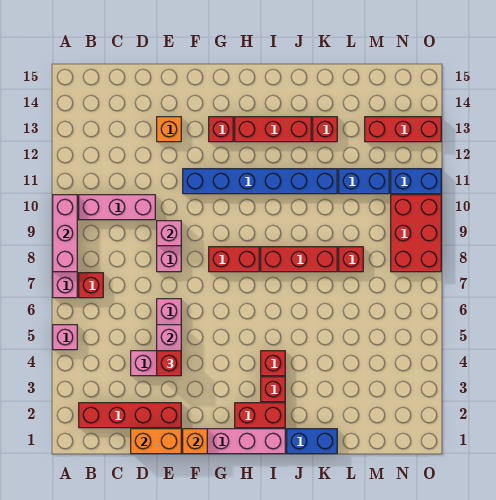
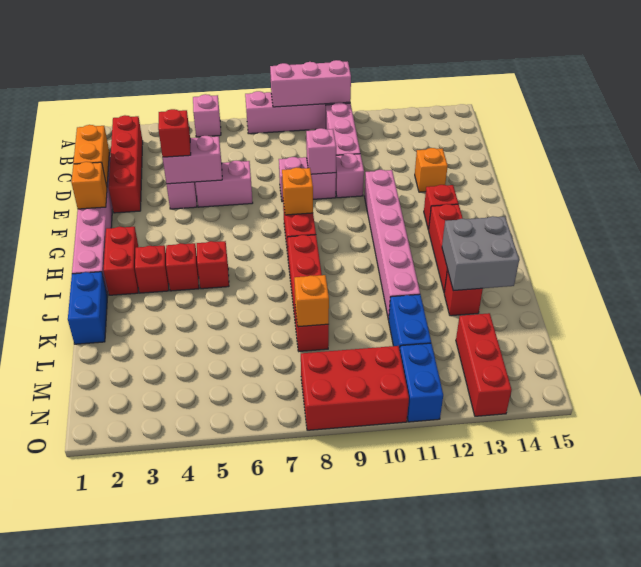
red 1x1 brick [79,273,103,298] -> red 1x1 brick moved to [197,241,229,289]
none -> pink 1x1 brick [336,153,364,198]
blue 1x6 brick [183,169,337,194] -> pink 1x6 brick [364,170,420,320]
none -> orange 1x1 brick [282,167,313,215]
none -> grey 2x2 brick [442,216,519,291]
none -> orange 1x1 brick [294,275,329,327]

